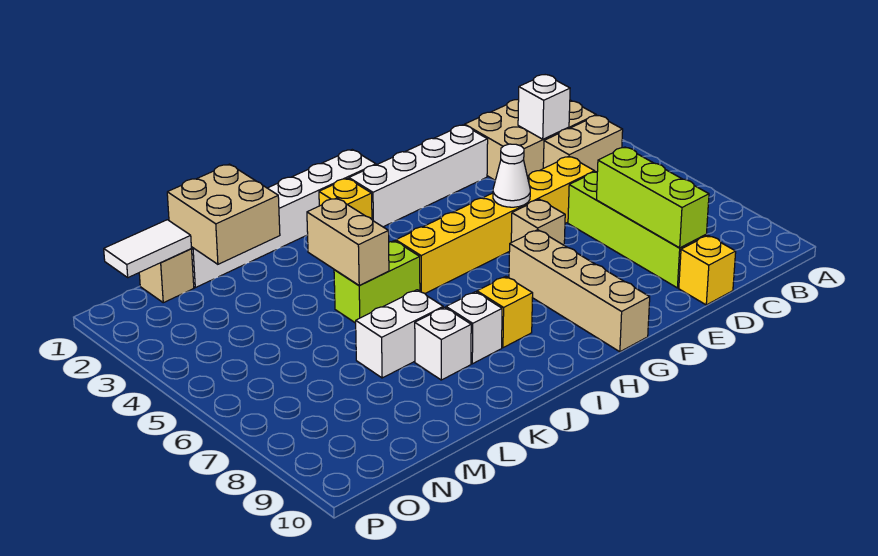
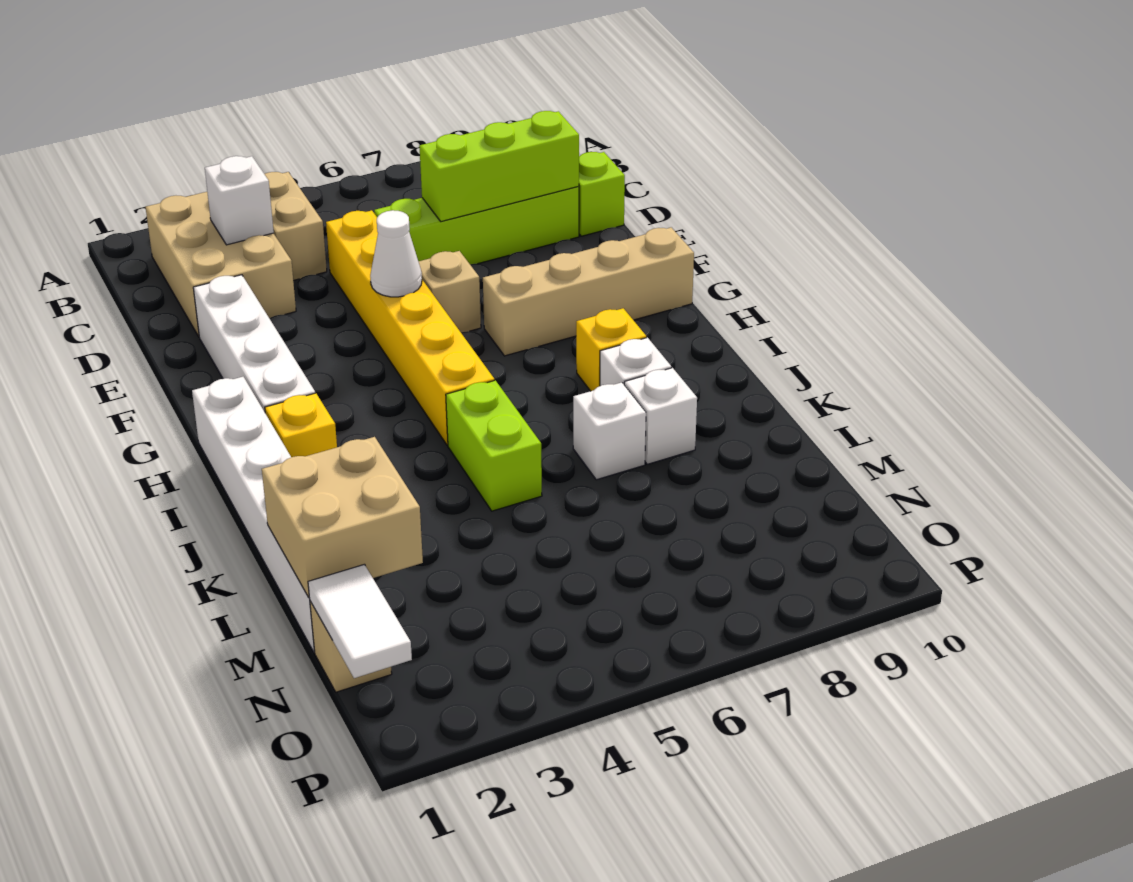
yellow 1x1 brick [679,235,736,305] -> lime 1x1 brick [579,152,625,236]
tan 1x2 brick [307,198,389,286] -> none
white 1x2 brick [356,290,443,378] -> white 1x1 brick [573,382,646,480]

